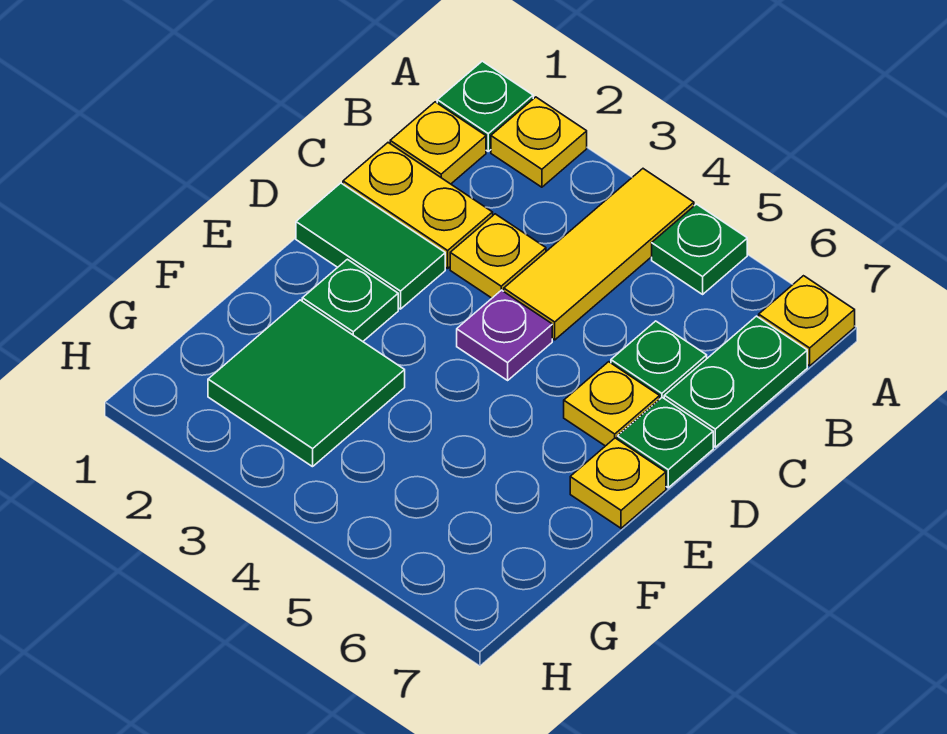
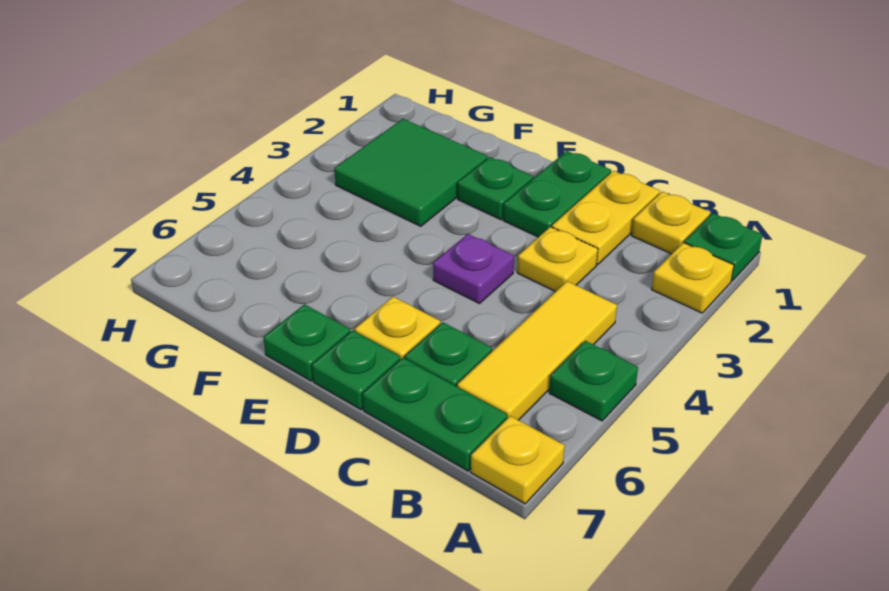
yellow 1x3 tile [504,169,694,340] -> yellow 1x3 tile turned to [457,281,617,420]
green 1x2 tile [296,183,445,309] -> green 1x2 plate [503,151,611,237]
yellow 1x1 plate [570,438,666,528] -> green 1x1 plate [263,304,350,381]

